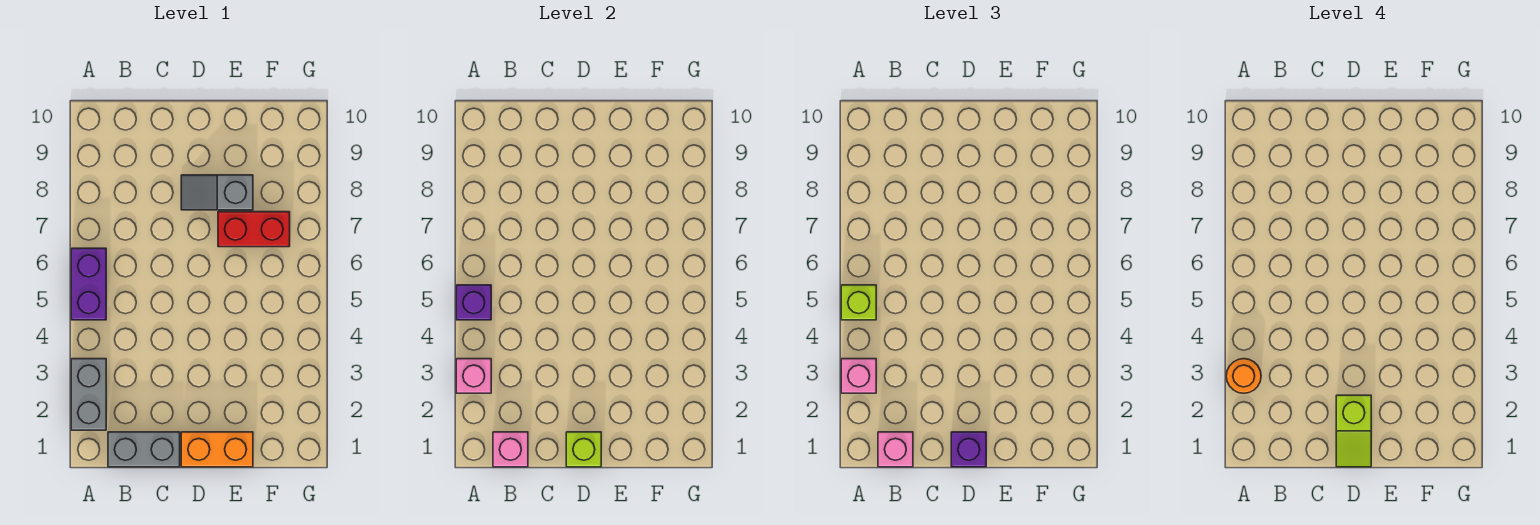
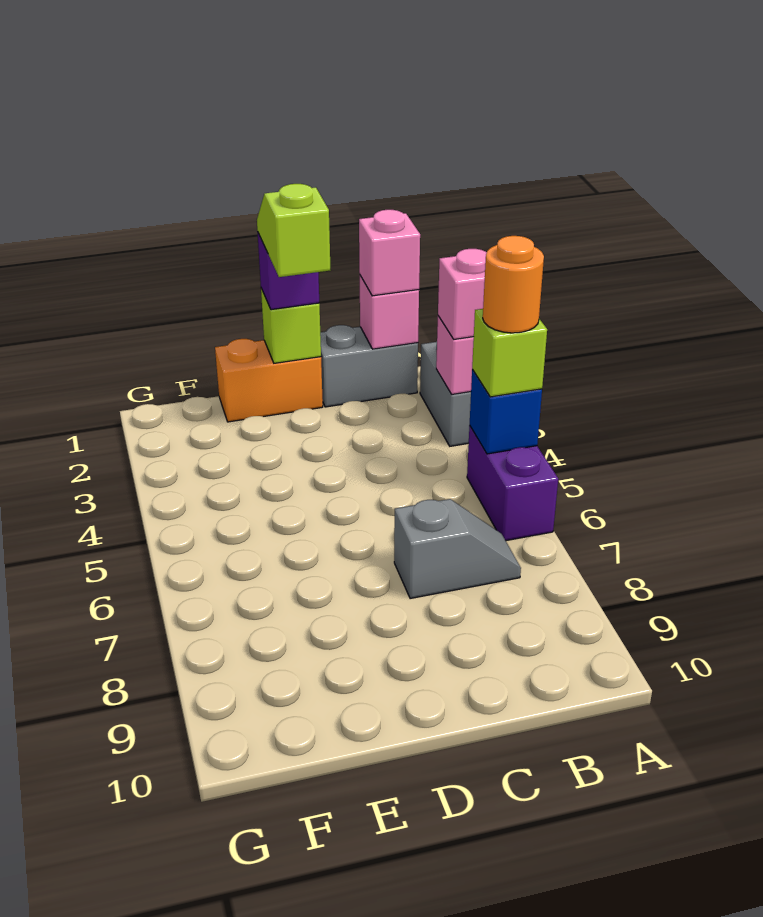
orange 1x1 round brick [1226,359,1261,393] -> orange 1x1 round brick moved to [483,236,544,333]
purple 1x1 brick [456,285,491,320] -> blue 1x1 brick [470,369,542,454]
grey 1x2 slope [181,175,253,210] -> grey 1x2 slope moved to [394,499,521,599]
red 1x2 brick [218,212,290,247] -> none

